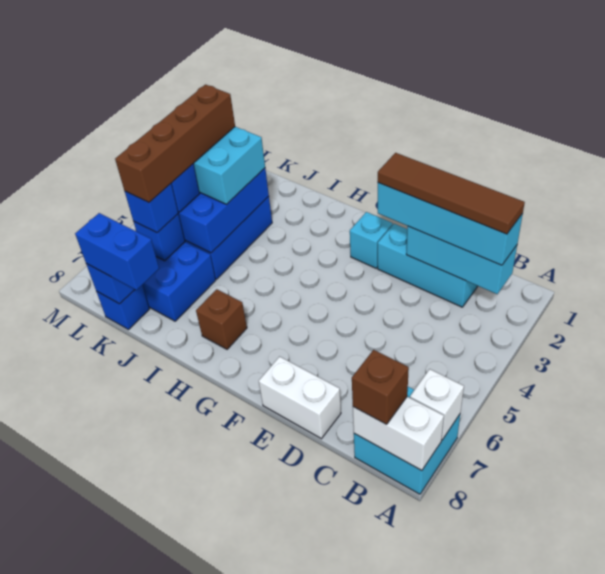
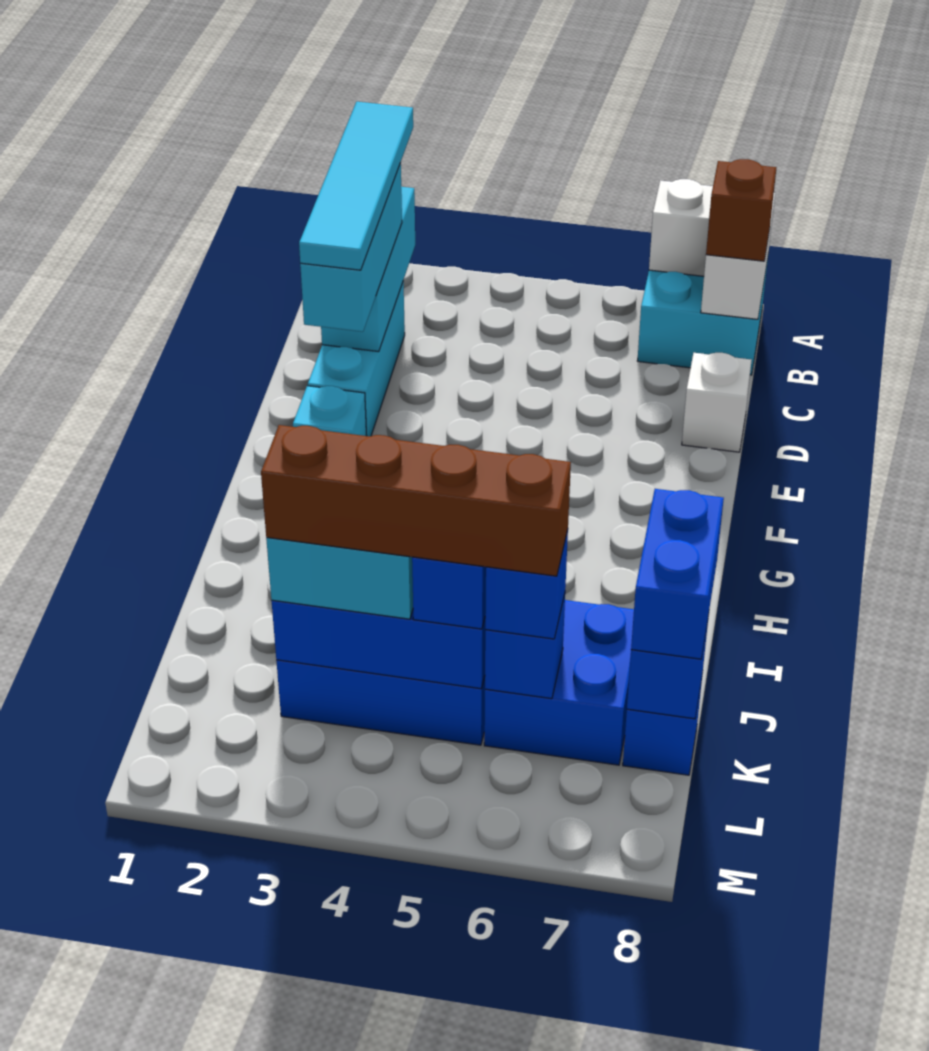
cyan 1x4 brick [378,183,523,265] -> cyan 1x3 brick [300,163,402,332]
brown 1x4 tile [378,153,525,234] -> cyan 1x4 tile [299,102,413,270]
white 1x2 brick [259,357,341,439] -> white 1x1 brick [682,353,752,452]
brown 1x1 brick [196,289,247,349] -> none

